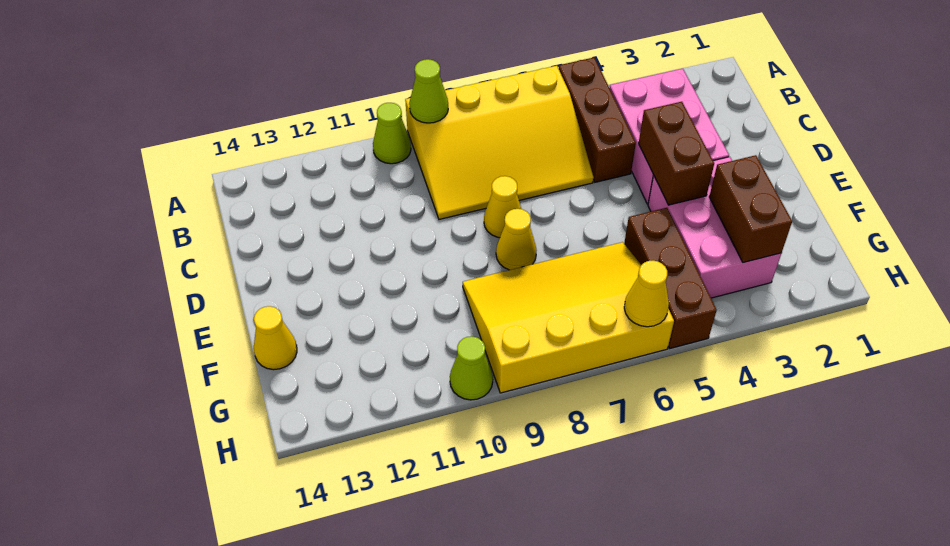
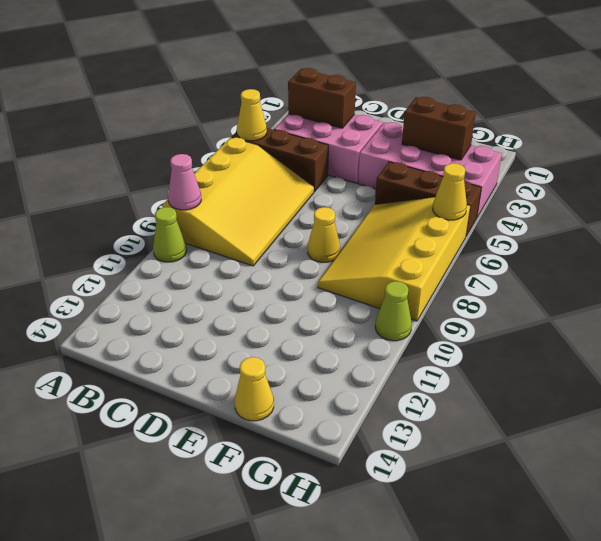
lime 1x1 cone [409,59,448,123] -> pink 1x1 cone [168,154,201,210]
brown 1x2 brick [639,102,714,205] -> brown 1x2 brick moved to [288,68,356,128]
yellow 1x1 cone [484,176,521,238] -> yellow 1x1 cone moved to [237,89,267,141]
pink 2x3 brick [648,157,781,298] -> pink 2x4 brick [358,122,502,217]

